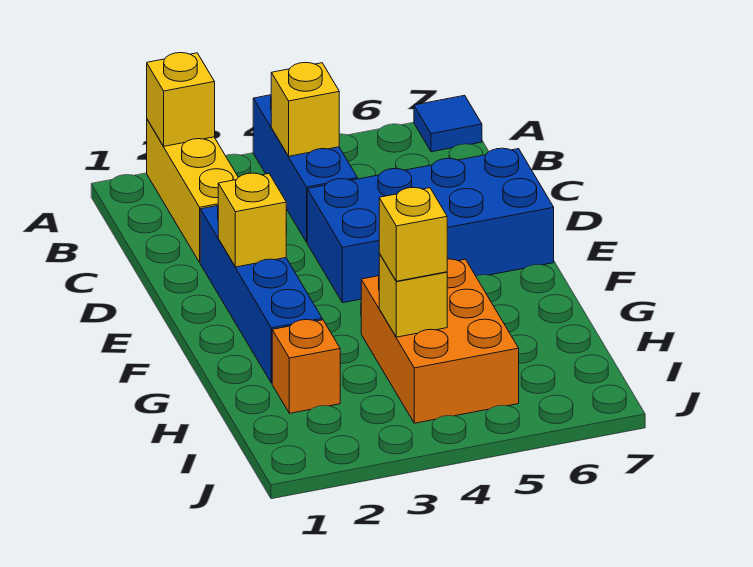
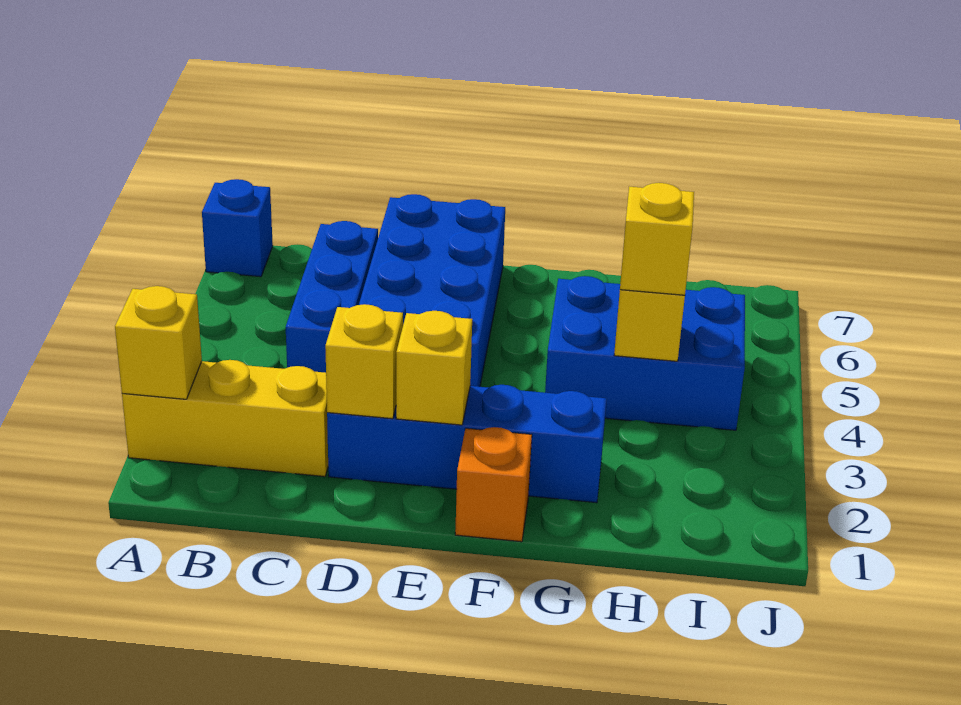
blue 1x3 brick [253,95,357,242] -> blue 1x3 brick turned to [286,221,378,373]
blue 1x1 tile [414,95,482,152] -> blue 1x1 brick [202,179,273,277]
yellow 1x1 brick [271,63,339,156] -> yellow 1x1 brick moved to [325,304,403,419]
orange 2x3 brick [361,259,519,423] -> blue 2x3 brick [545,276,745,430]
orange 1x1 brick [272,320,340,413] -> orange 1x1 brick moved to [455,427,532,542]

